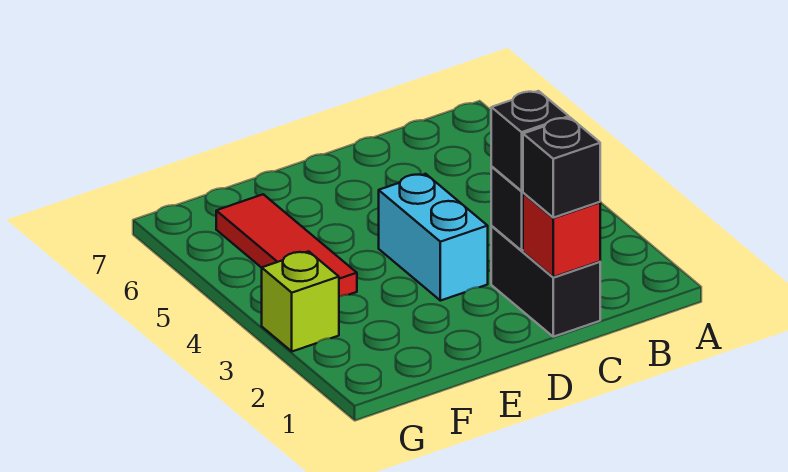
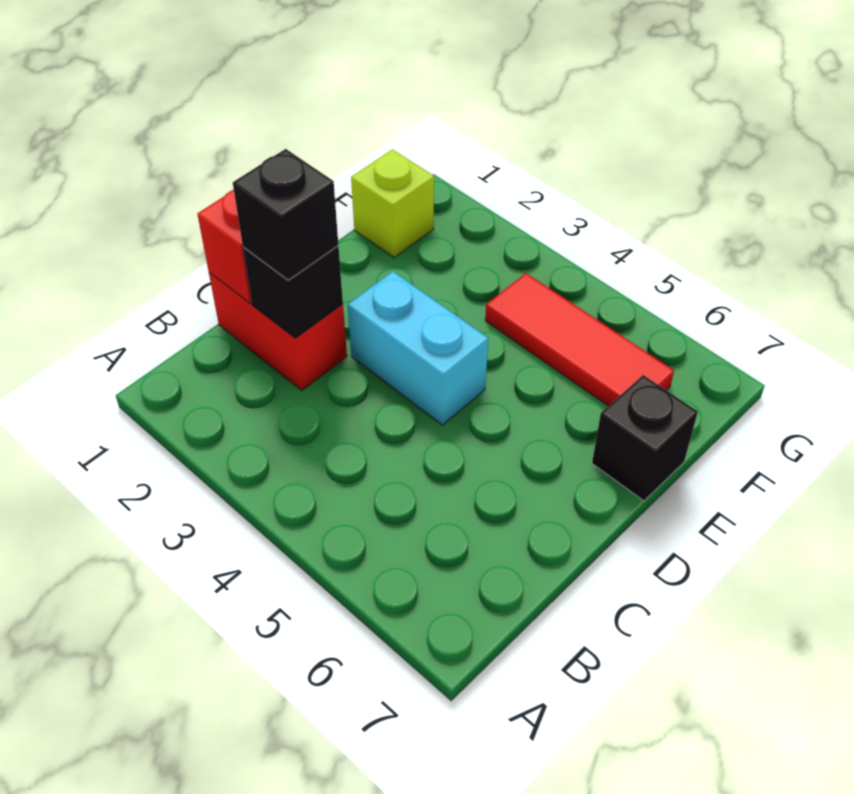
black 1x2 brick [491,226,600,337] -> red 1x2 brick [209,272,347,390]
black 1x1 brick [523,118,600,218] -> black 1x1 brick moved to [592,375,698,501]
lime 1x1 brick [262,251,339,351] -> lime 1x1 brick moved to [351,149,434,258]

